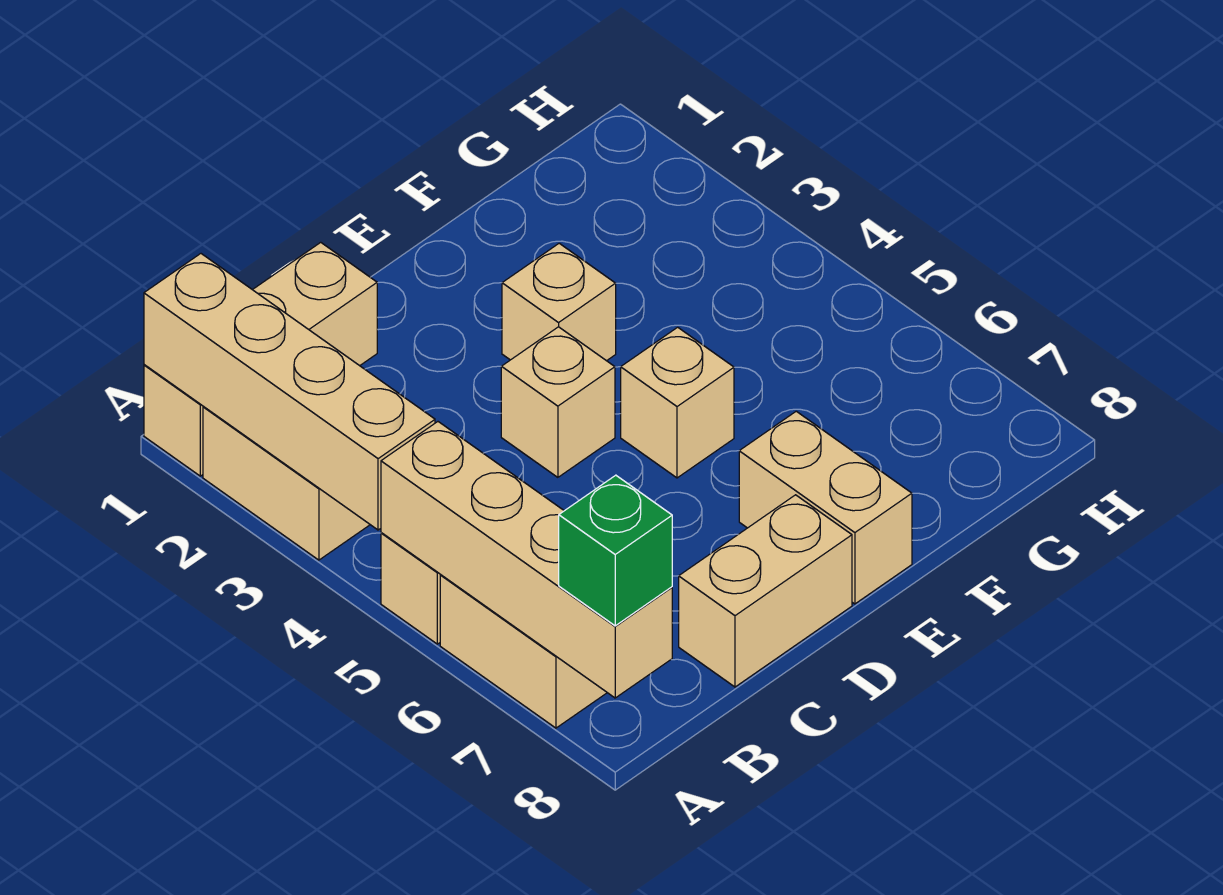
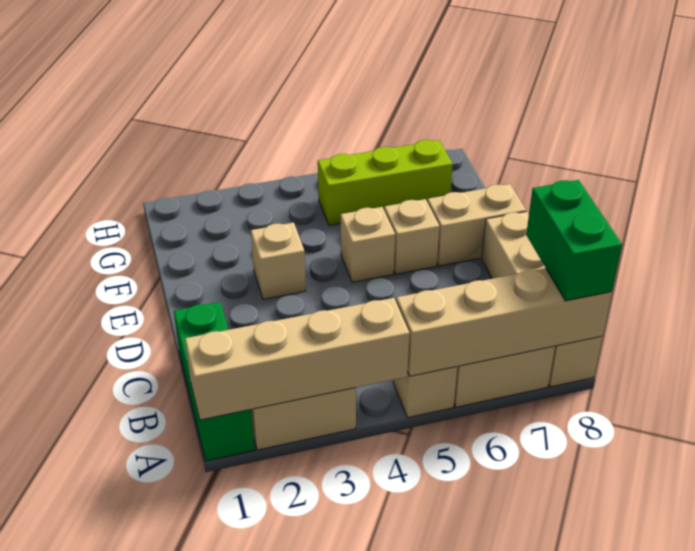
tan 1x3 brick [144,242,377,476] -> green 1x3 brick [174,302,255,461]
green 1x1 brick [559,475,672,626] -> green 1x2 brick [526,180,622,301]
tan 1x2 brick [679,495,852,687] -> tan 1x4 brick [482,212,603,387]
tan 1x1 brick [501,327,615,477] -> tan 1x1 brick moved to [384,199,439,274]
none -> lime 1x3 brick [318,140,453,225]

